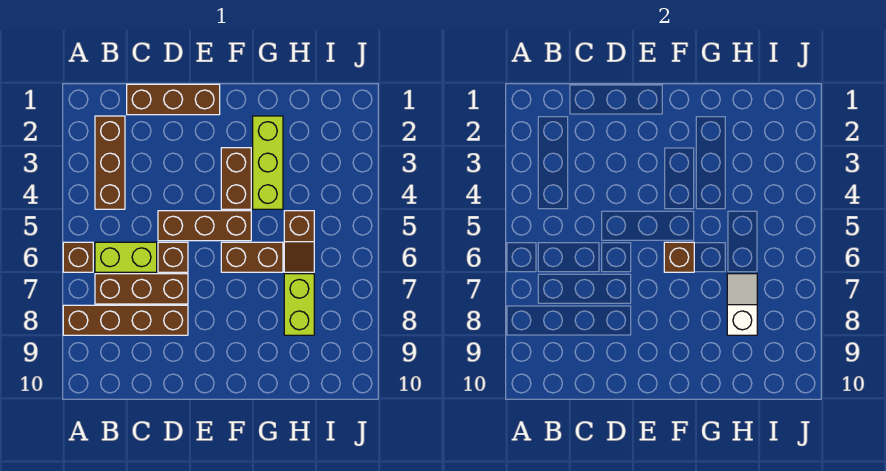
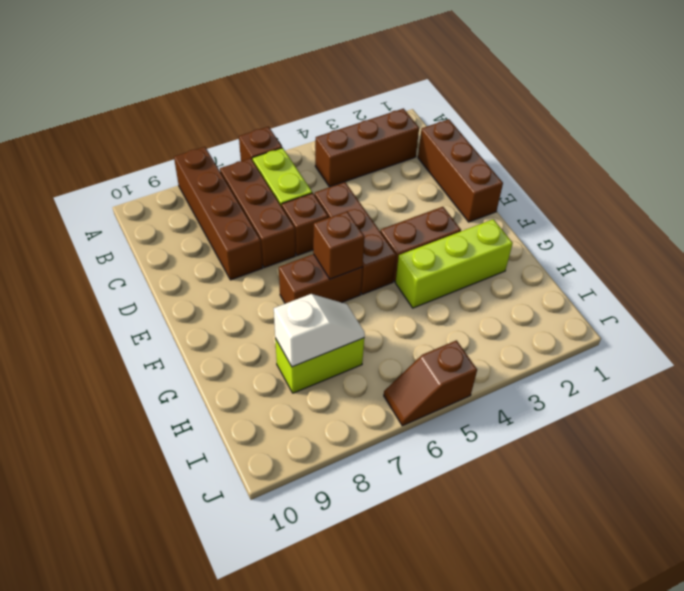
brown 1x2 brick [221,242,283,272] -> brown 1x2 brick turned to [279,254,363,304]
brown 1x2 slope [284,211,314,272] -> brown 1x2 slope moved to [384,340,477,426]

